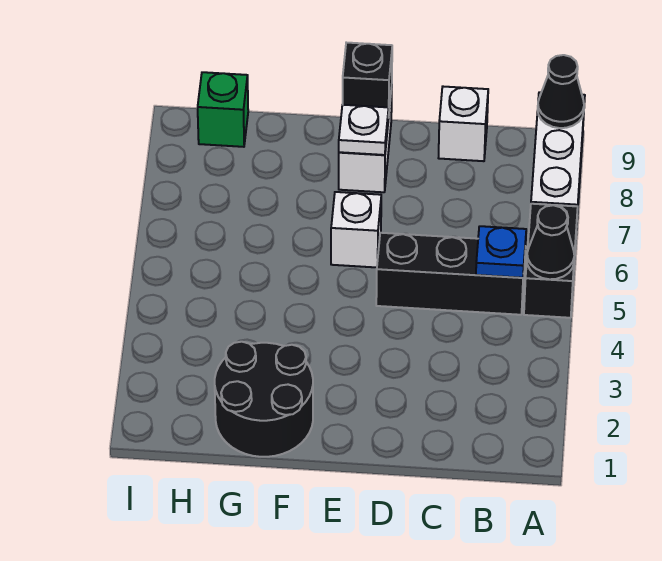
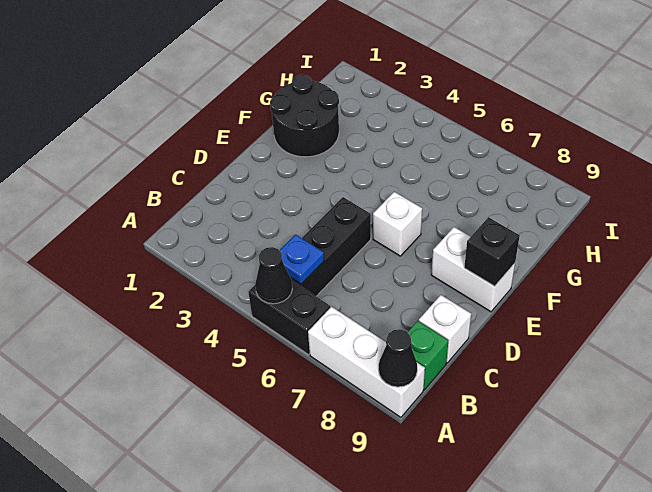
white 1x1 plate [339,105,389,155] -> none
green 1x1 brick [198,72,248,147] -> green 1x1 brick moved to [407,321,448,390]

